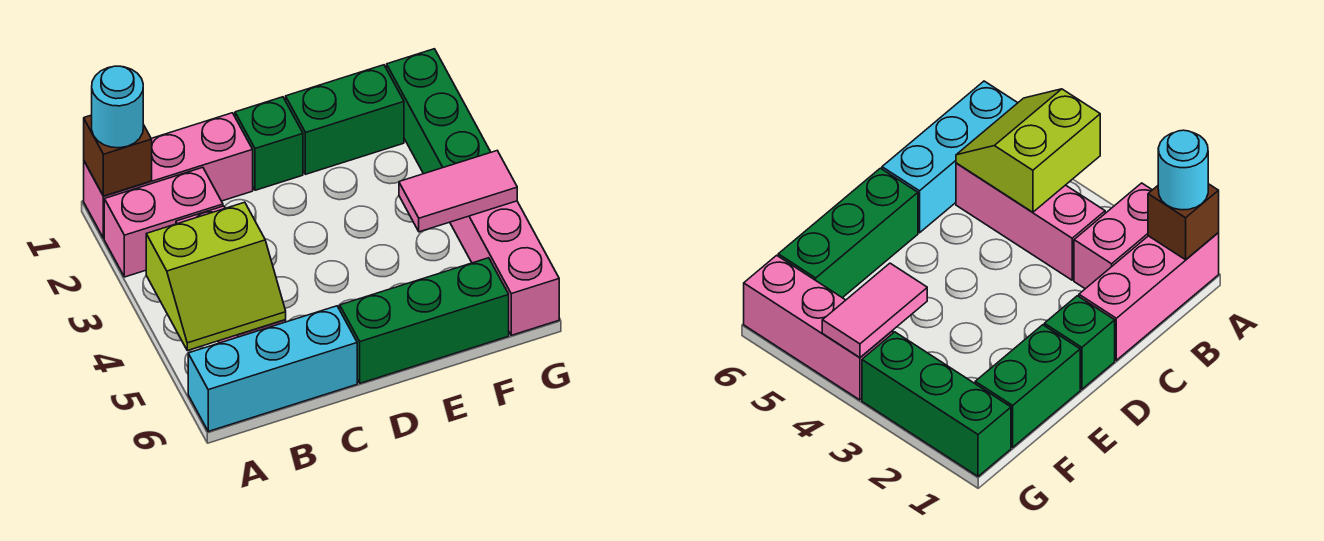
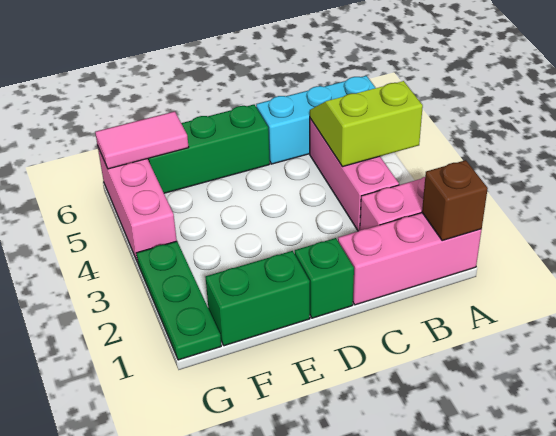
cyan 1x1 round brick [92,66,143,148] -> none
pink 1x2 tile [399,151,517,232] -> pink 1x2 tile moved to [95,111,189,169]
green 1x3 brick [387,49,491,174] -> green 1x3 plate [137,241,221,360]

